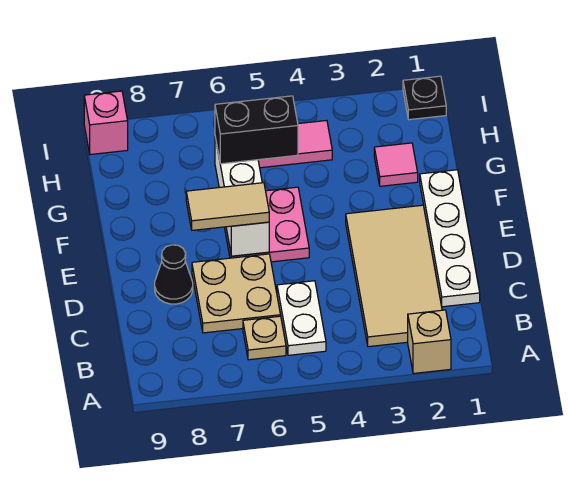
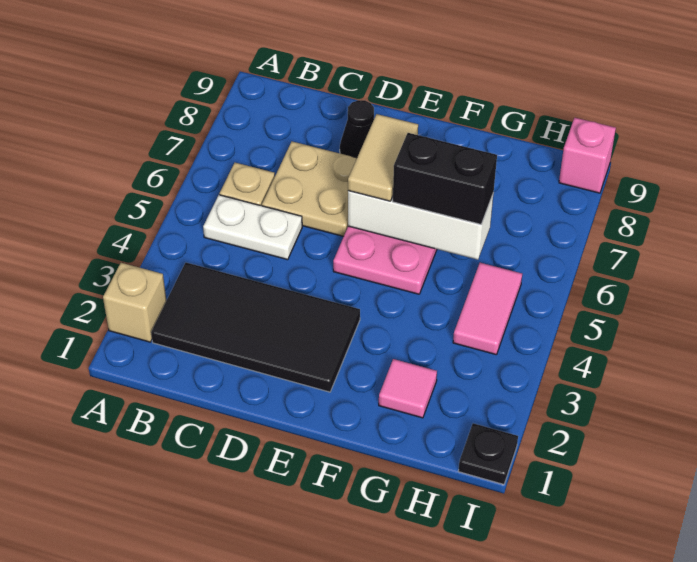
tan 2x4 tile [346,205,442,347] -> black 2x4 tile [151,263,360,392]
white 1x4 plate [420,170,480,307] -> none
black 1x2 brick [215,96,298,164] -> black 1x2 brick turned to [393,133,497,224]

